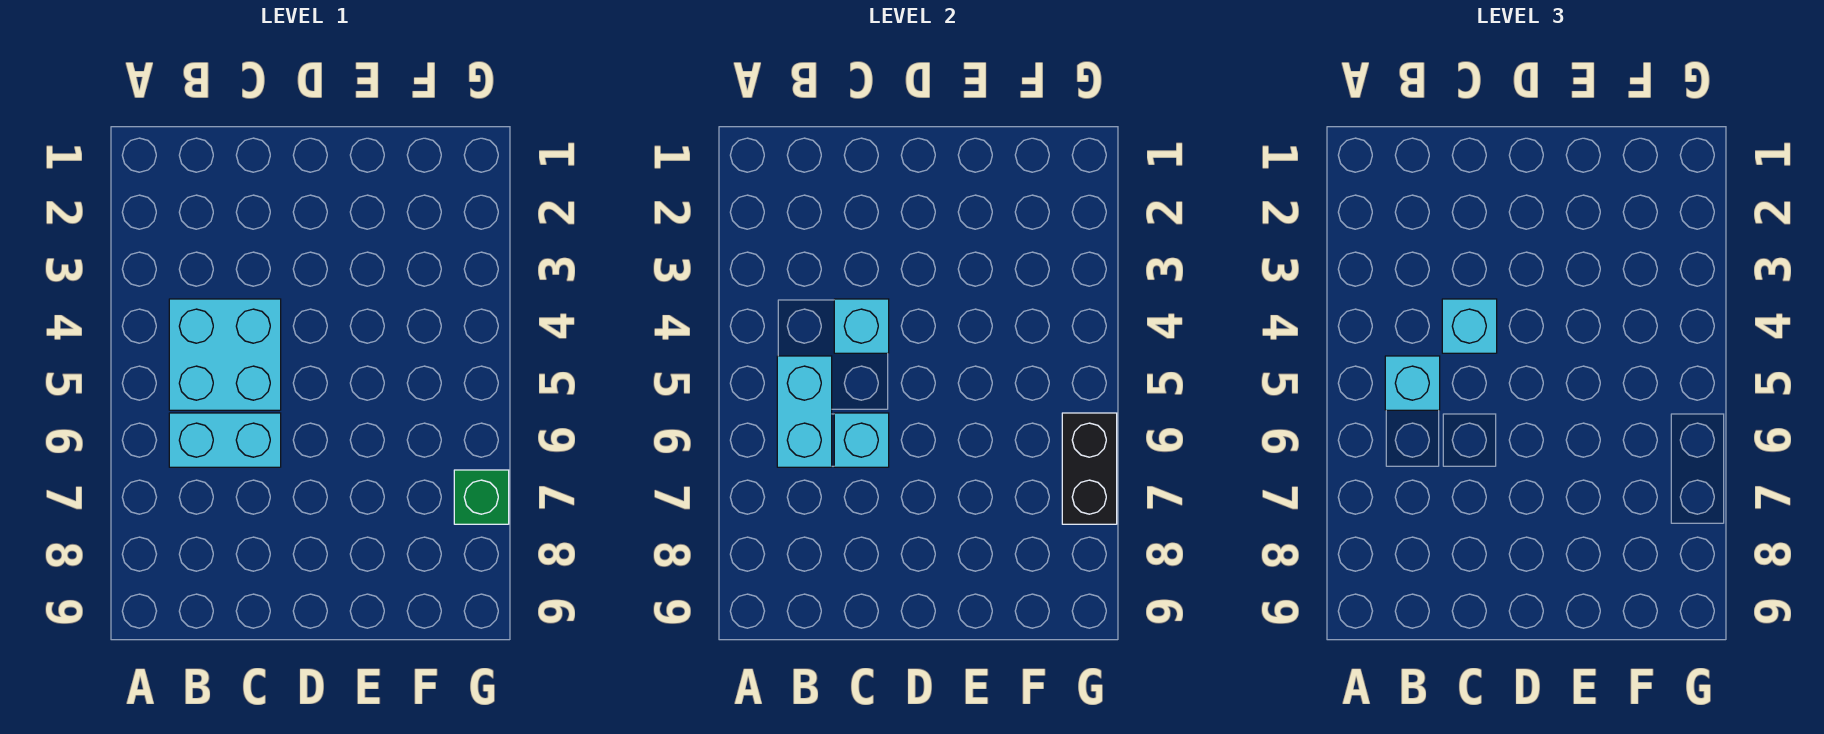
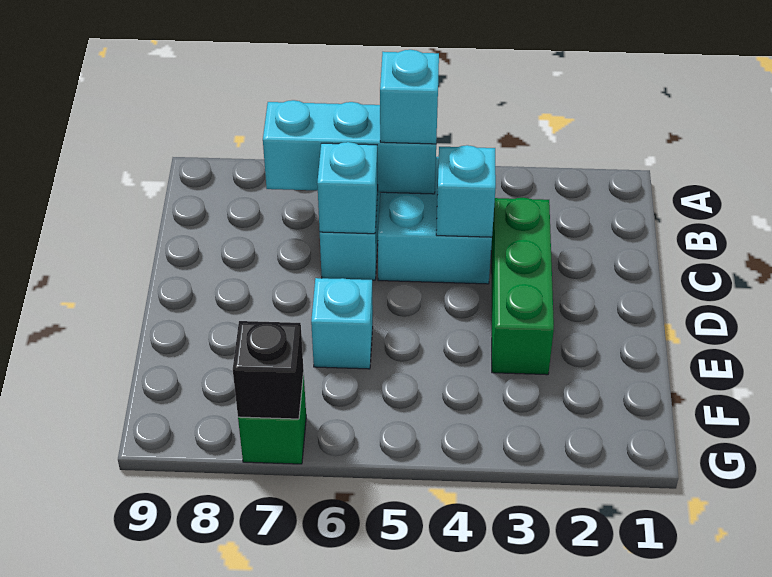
cyan 1x2 brick [777,356,832,467] -> cyan 1x3 brick [263,100,436,194]
none -> green 1x3 brick [491,198,554,375]
cyan 1x1 brick [1442,299,1497,353] -> cyan 1x1 brick moved to [311,278,373,369]
black 1x2 brick [1062,413,1117,524] -> black 1x1 brick [233,321,304,419]

